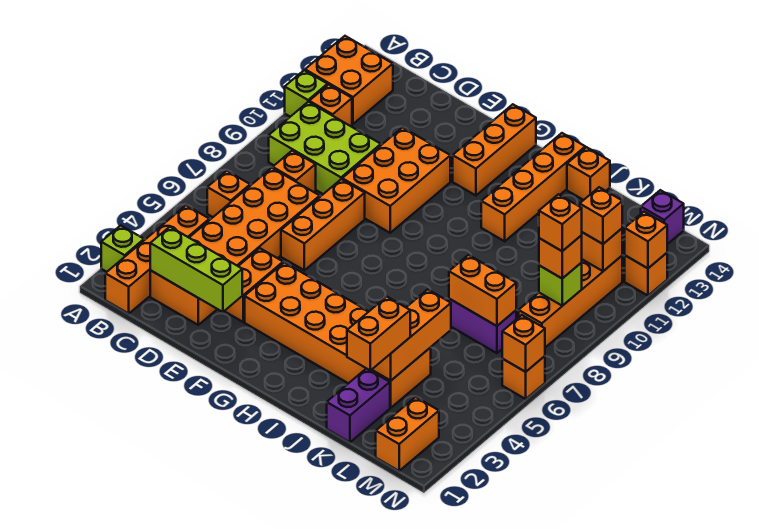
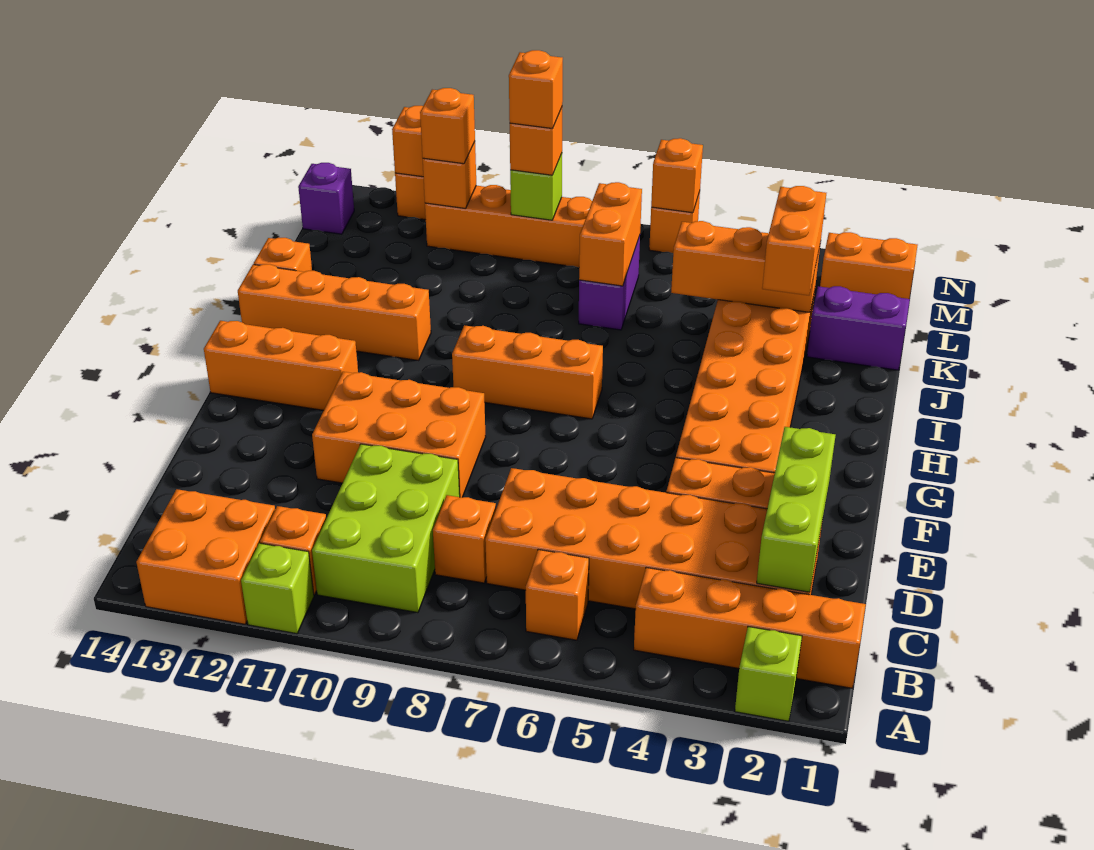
orange 1x3 brick [281,179,365,270] -> orange 1x3 brick moved to [452,325,603,419]
orange 1x2 brick [347,297,410,371] -> orange 1x2 brick turned to [762,186,826,295]

